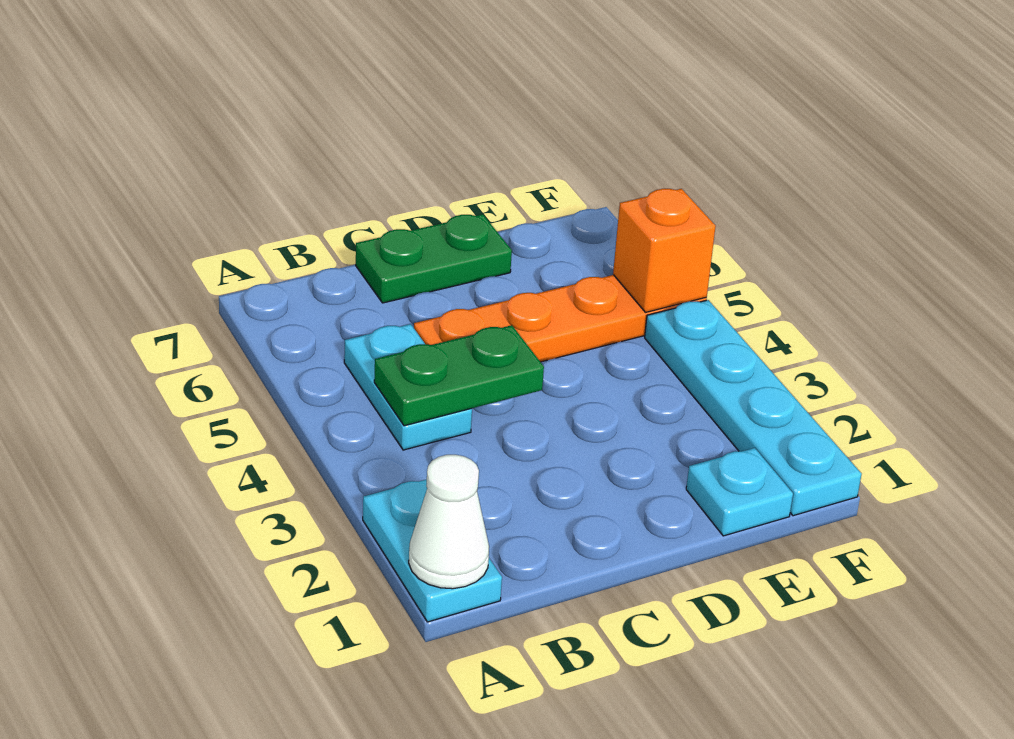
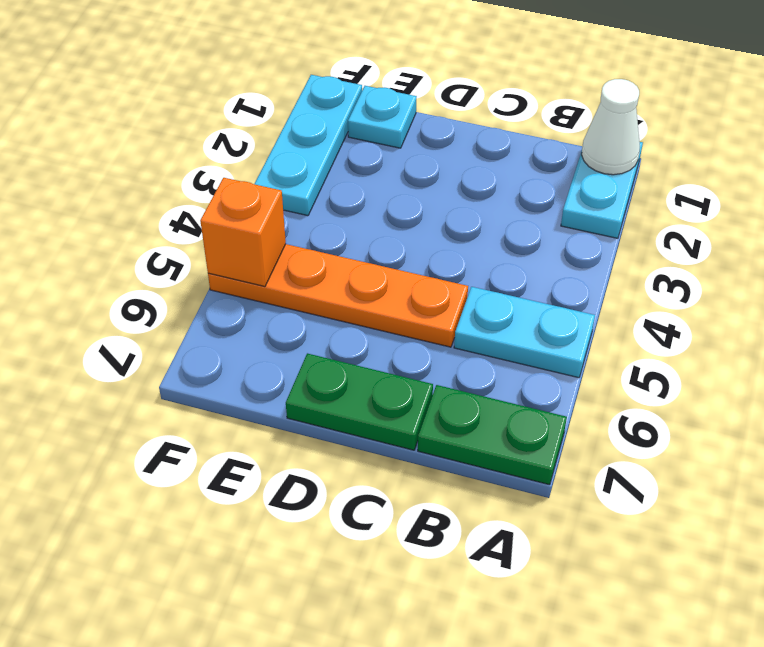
cyan 1x2 plate [344,324,472,450] -> cyan 1x2 plate turned to [454,287,595,378]
green 1x2 plate [374,325,544,426] -> green 1x2 plate moved to [418,385,567,485]
cyan 1x4 plate [645,300,862,516] -> cyan 1x3 plate [255,75,362,216]

